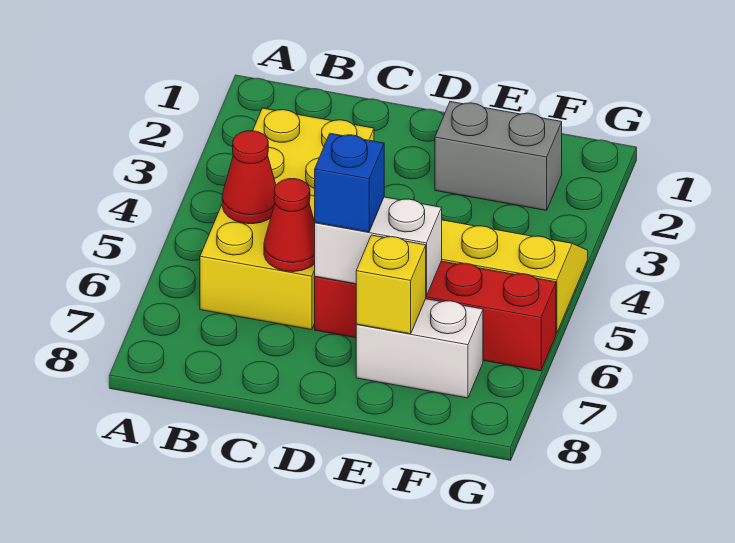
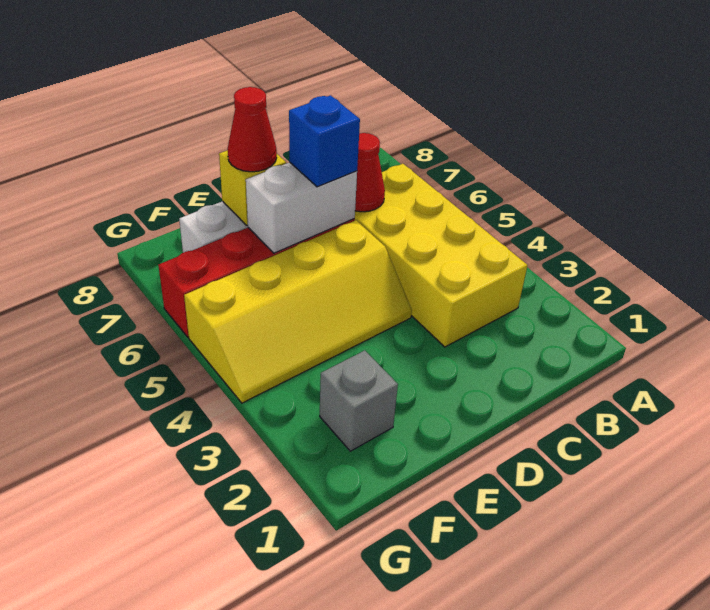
red 1x1 cone [222,131,276,224] -> red 1x1 cone moved to [228,87,277,172]
grey 1x2 brick [435,102,562,211] -> grey 1x1 brick [320,350,398,451]

